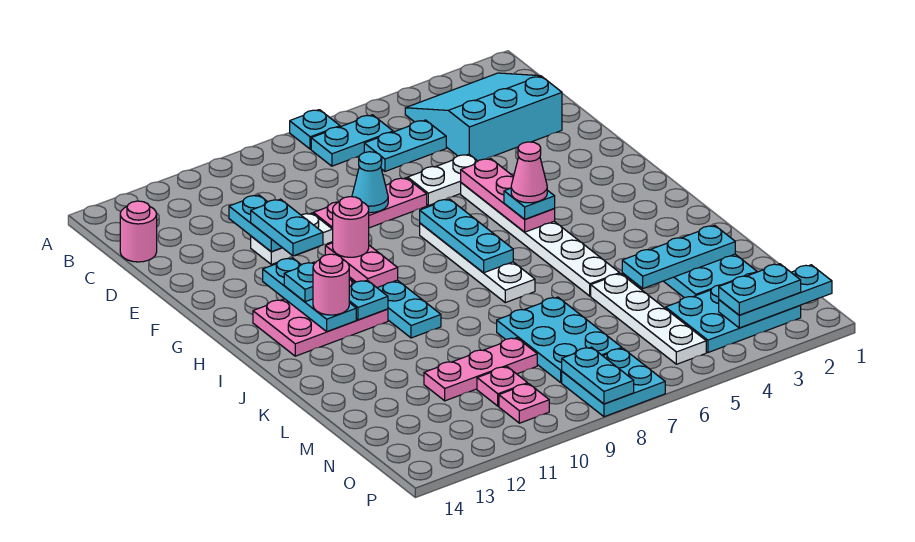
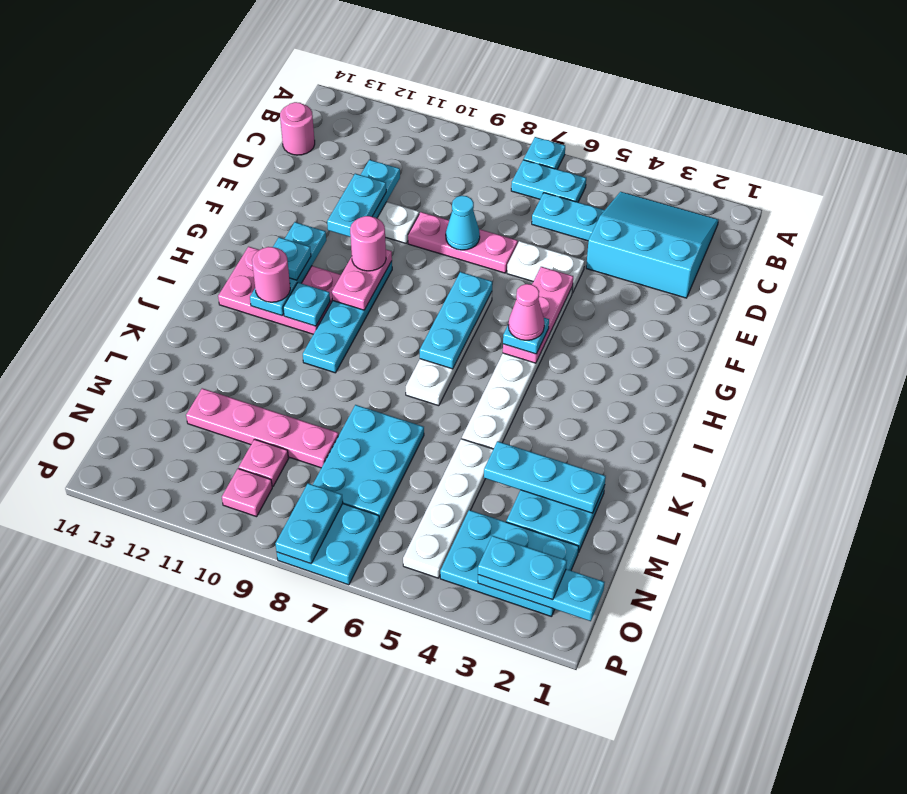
pink 1x3 plate [424,338,537,401] -> pink 1x4 plate [186,388,339,468]

